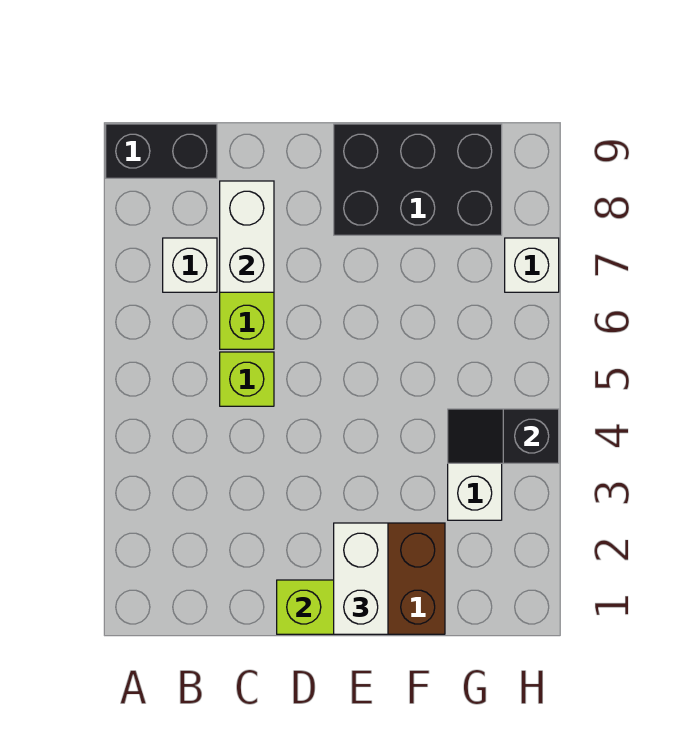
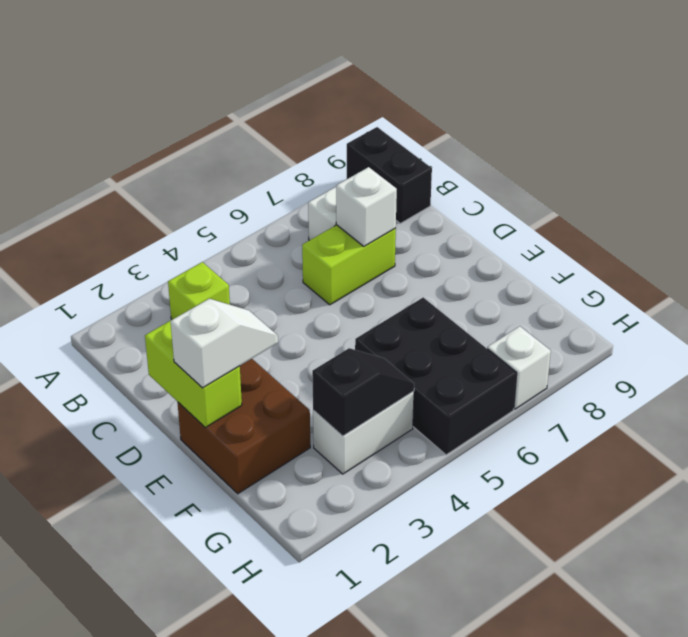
lime 1x1 brick [220,352,274,406] -> lime 1x1 brick moved to [168,262,230,320]
white 1x2 brick [220,181,274,292] -> white 1x1 brick [336,167,397,246]
white 1x2 brick [334,523,388,634] -> white 1x2 slope [171,299,278,388]
black 2x3 brick [334,124,502,235] -> black 2x3 brick moved to [355,297,517,455]
black 1x2 slope [448,409,559,463] -> black 1x2 slope turned to [312,348,414,436]

